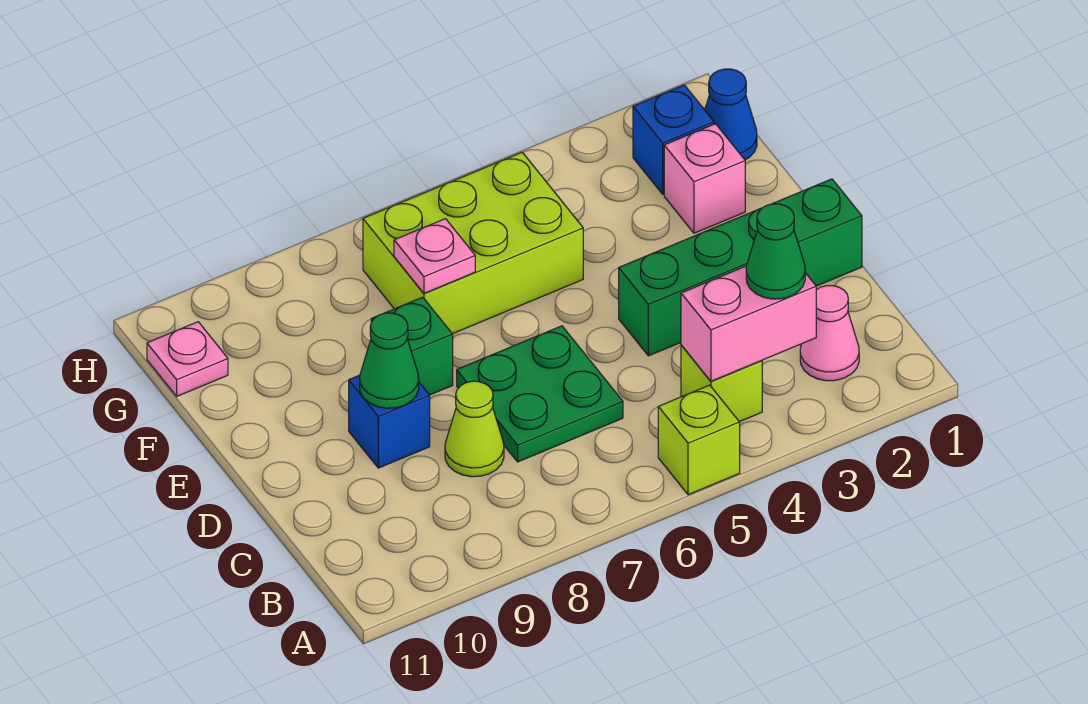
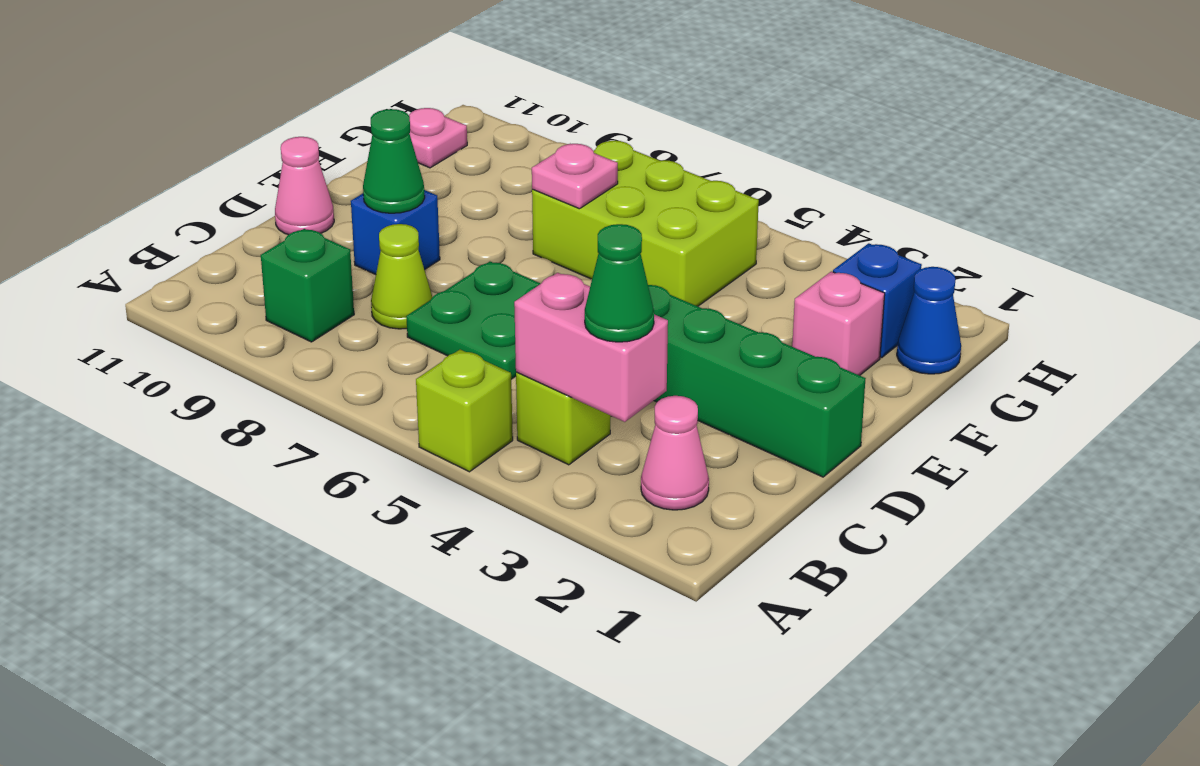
none -> pink 1x1 cone [275,137,334,235]
green 1x1 brick [371,297,453,395] -> green 1x1 brick moved to [261,229,354,342]

